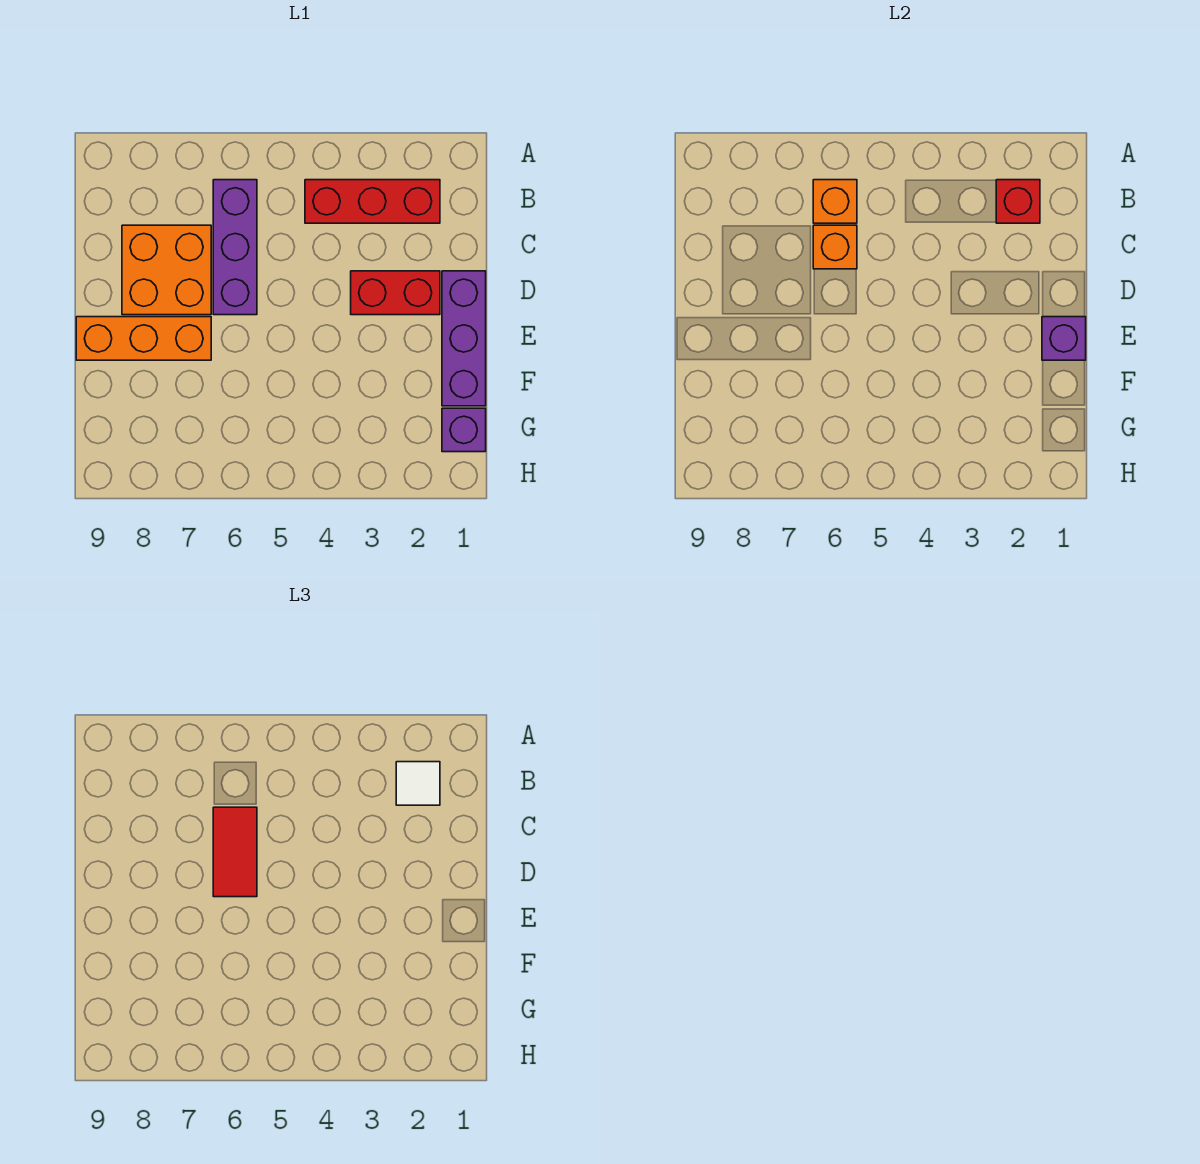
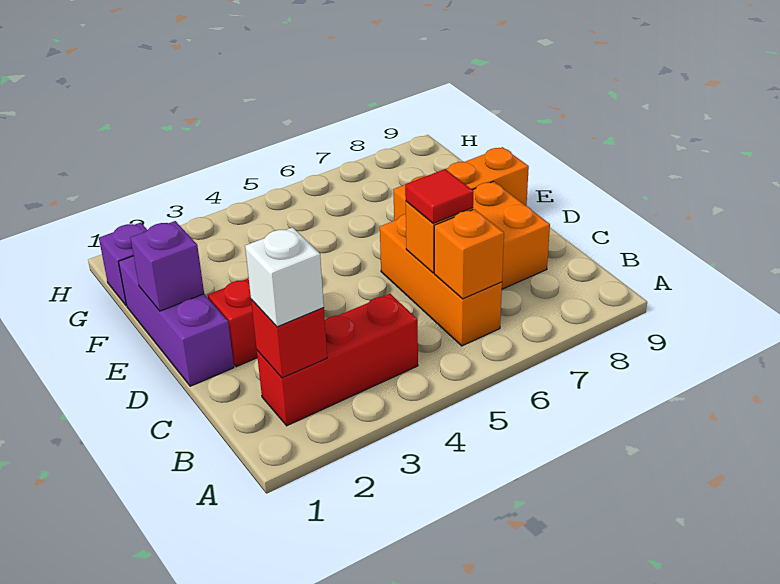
white 1x1 tile [396,762,440,805] -> white 1x1 brick [245,227,324,327]
purple 1x3 brick [213,180,257,315] -> orange 1x3 brick [380,214,502,346]
red 1x2 tile [213,807,257,897] -> red 1x1 tile [405,169,473,223]

